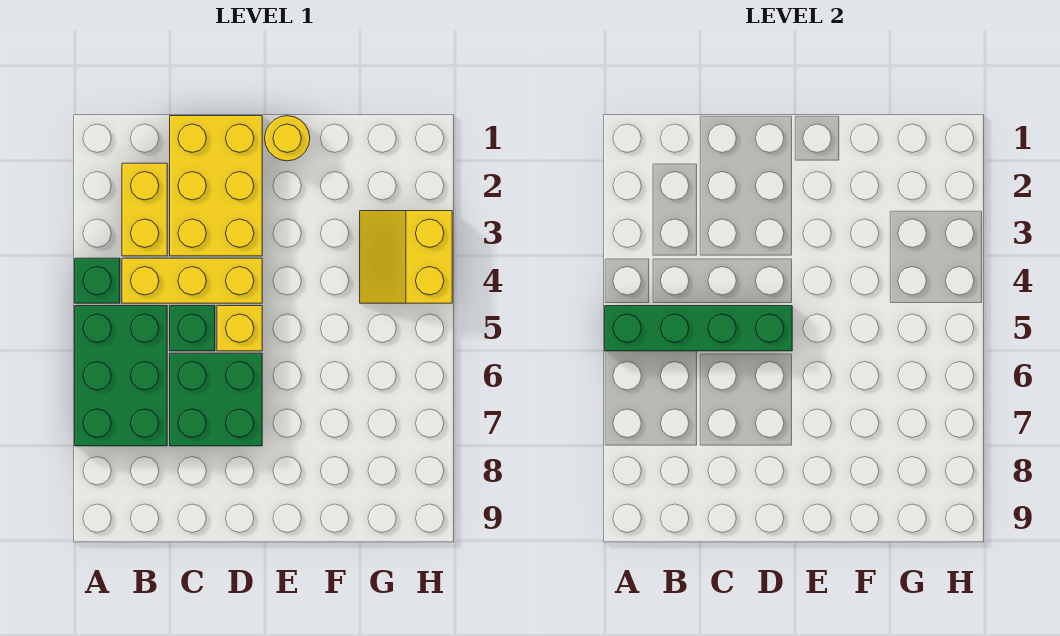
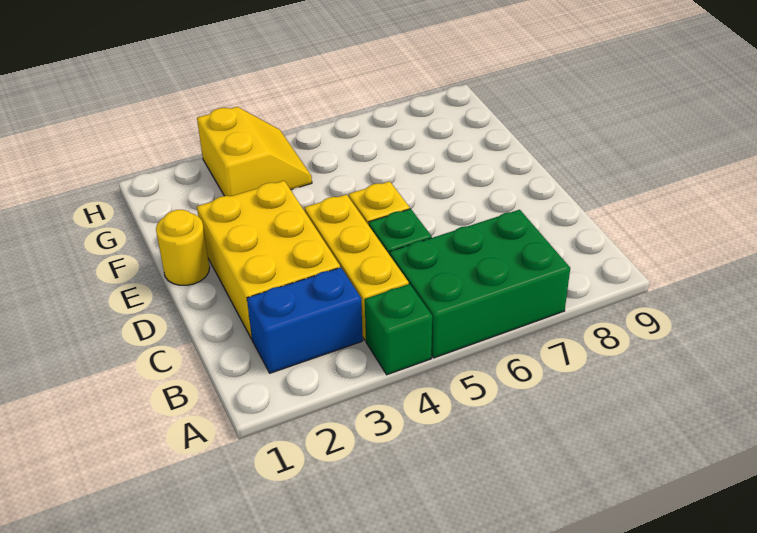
green 1x4 brick [605,306,792,351] -> none
yellow 1x2 brick [122,163,167,256] -> blue 1x2 brick [247,267,363,373]
yellow 2x3 brick [170,116,262,256] -> yellow 2x3 brick turned to [197,181,340,339]
green 2x2 brick [170,353,262,446] -> none
yellow 2x2 slope [360,211,452,303] -> yellow 2x2 slope turned to [197,107,312,196]

